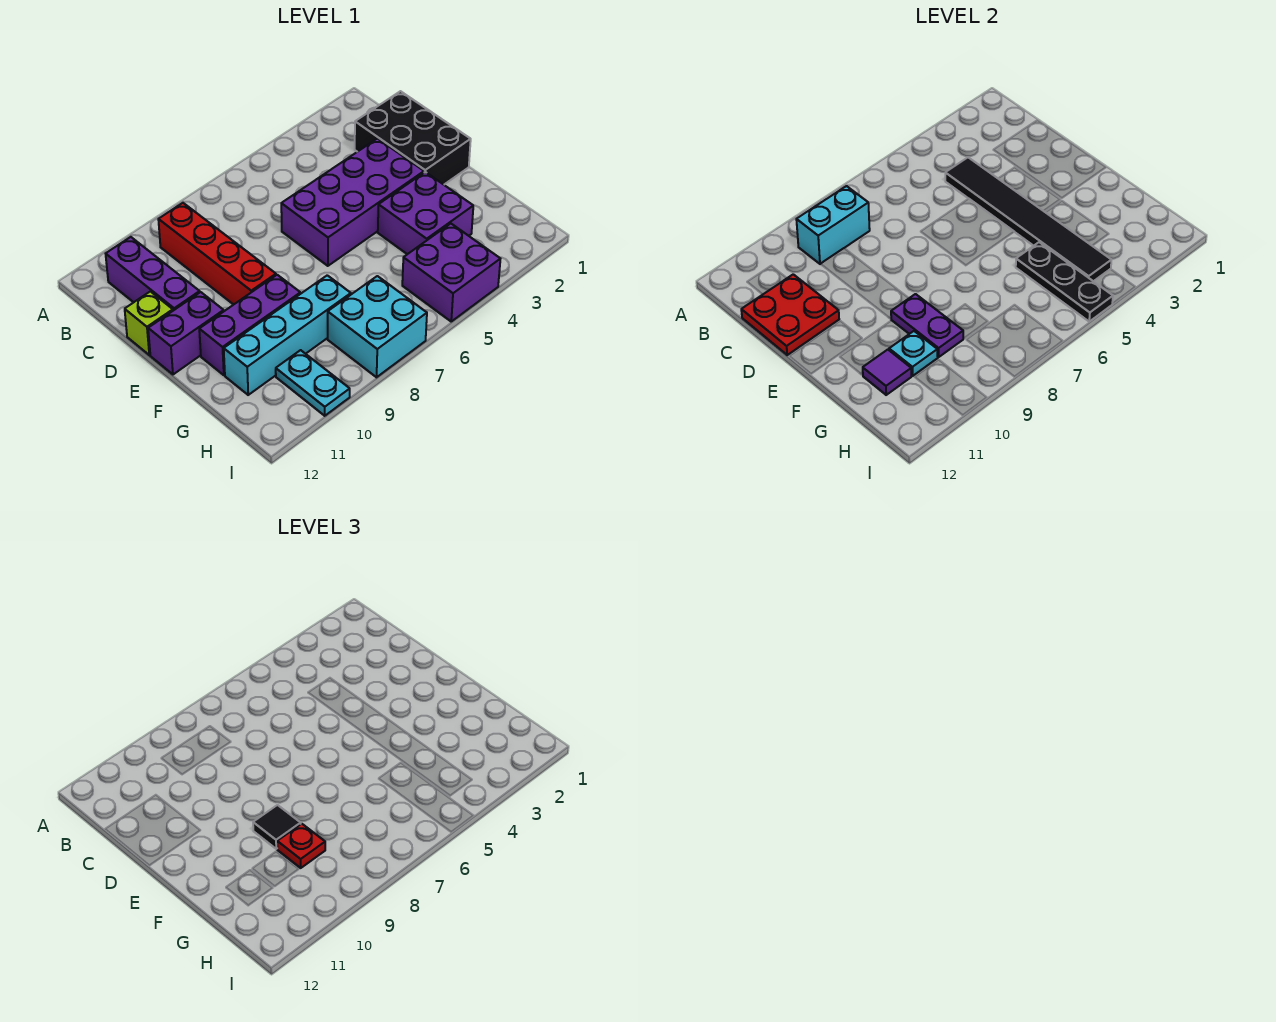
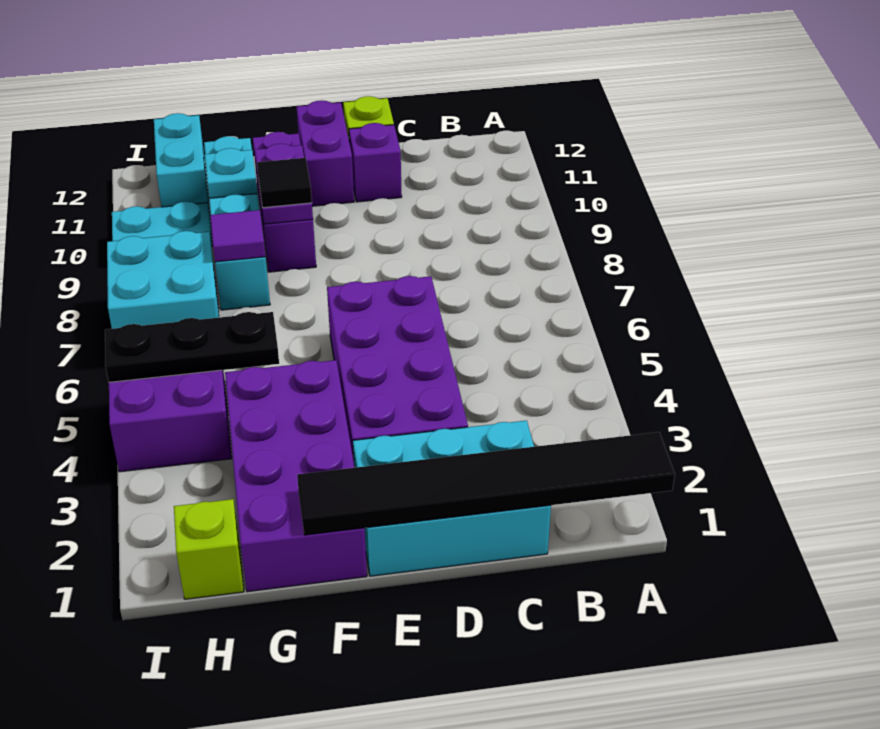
cyan 1x2 brick [796,186,870,264] -> cyan 1x2 brick moved to [154,113,210,213]
red 1x4 brick [158,203,276,305] -> none
purple 1x3 brick [106,237,200,311] -> purple 1x1 brick [349,123,402,202]
black 2x3 brick [355,91,471,185] -> cyan 2x3 brick [353,420,551,576]
black 1x6 tile [945,157,1111,281] -> black 1x6 tile moved to [297,432,675,535]
red 2x2 plate [741,274,839,355] -> none
purple 2x2 brick [378,172,473,254] -> purple 2x4 brick [225,360,367,592]
purple 1x2 plate [891,294,963,357] -> purple 1x2 plate turned to [255,144,313,224]
red 1x1 plate [277,824,325,868] -> none
purple 1x1 tile [863,350,911,395] -> purple 1x1 tile moved to [210,210,266,262]
none -> lime 1x1 brick [174,499,244,599]

